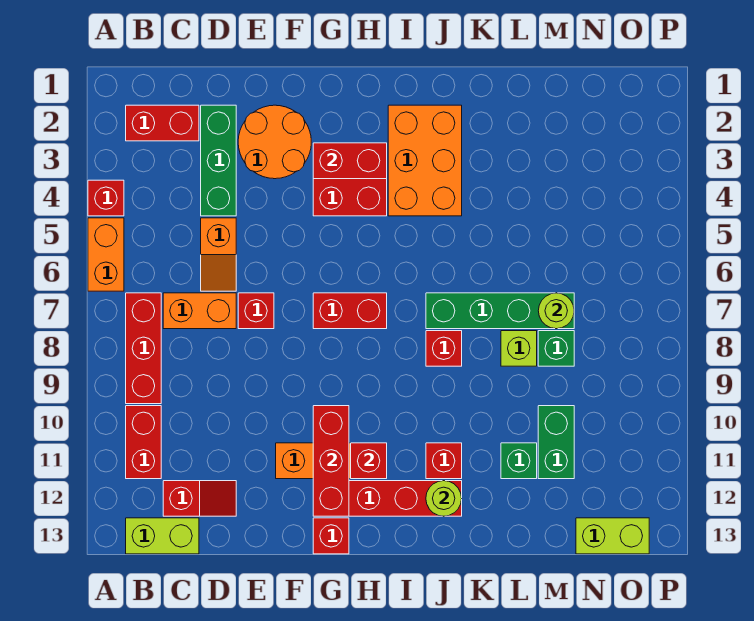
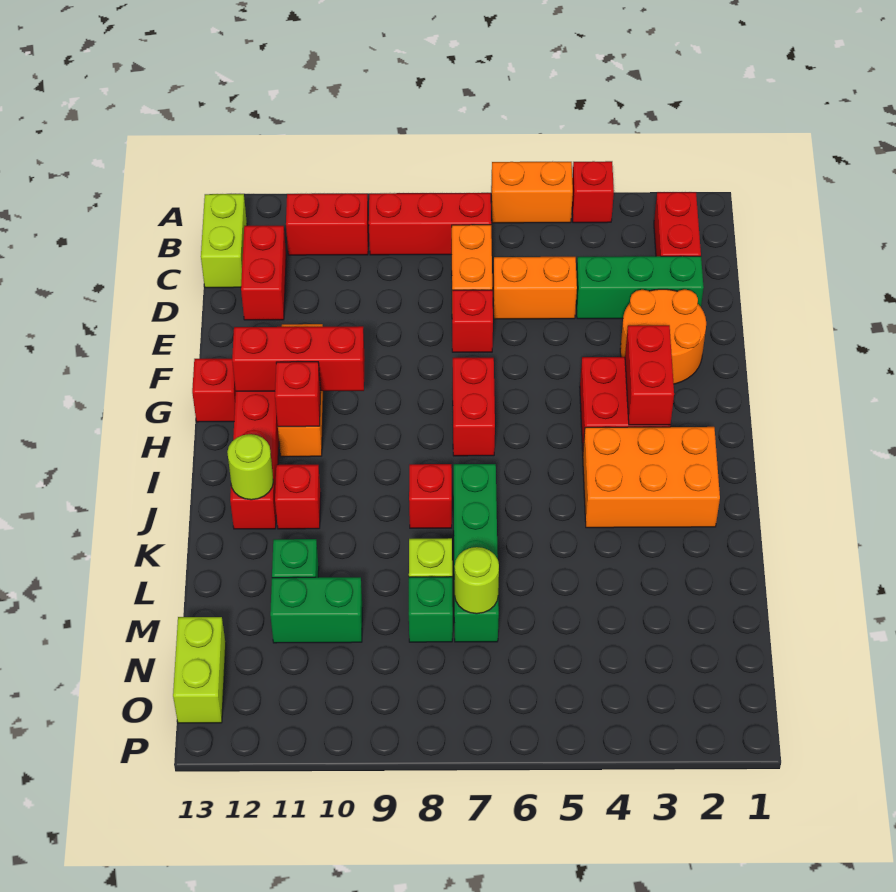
red 1x2 slope [163,481,236,516] -> red 1x2 brick [241,226,286,320]
orange 1x2 slope [201,218,236,291] -> orange 1x2 brick [493,257,577,319]

